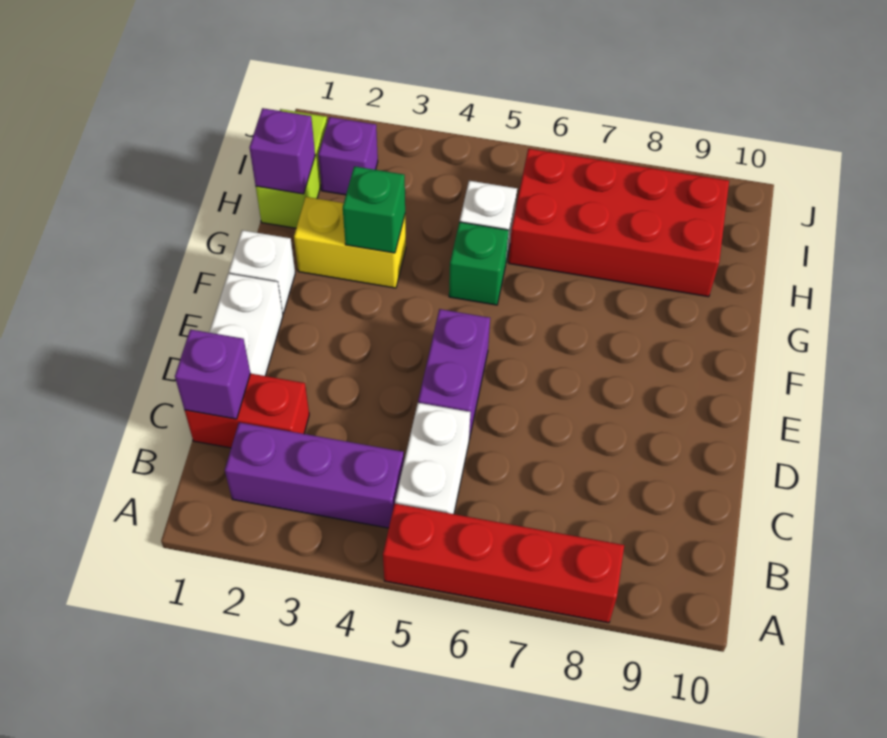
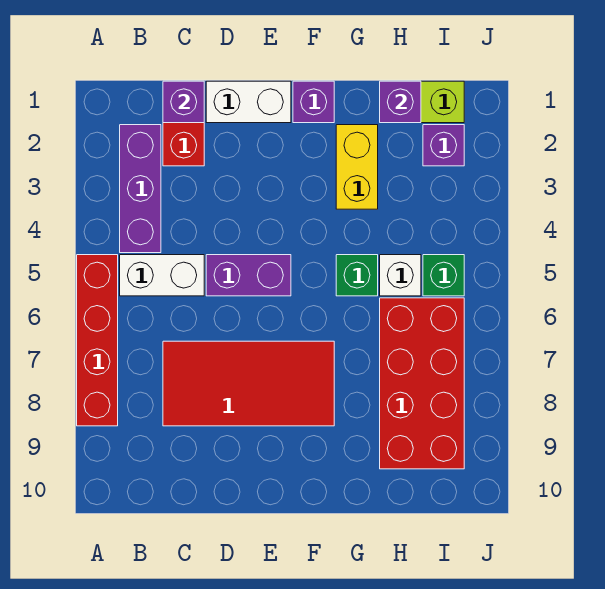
none -> red 2x4 tile [163,341,334,426]
white 1x1 brick [229,230,295,313] -> purple 1x1 brick [293,81,334,123]
green 1x1 brick [343,166,405,253] -> green 1x1 brick moved to [423,255,464,296]

